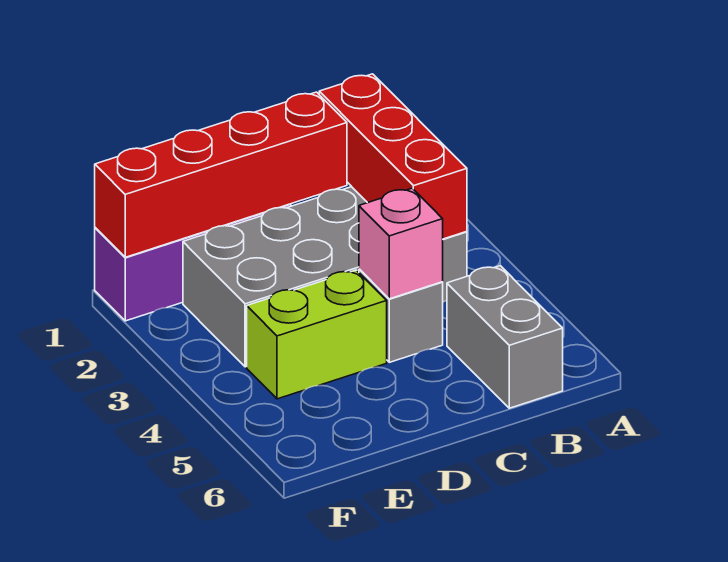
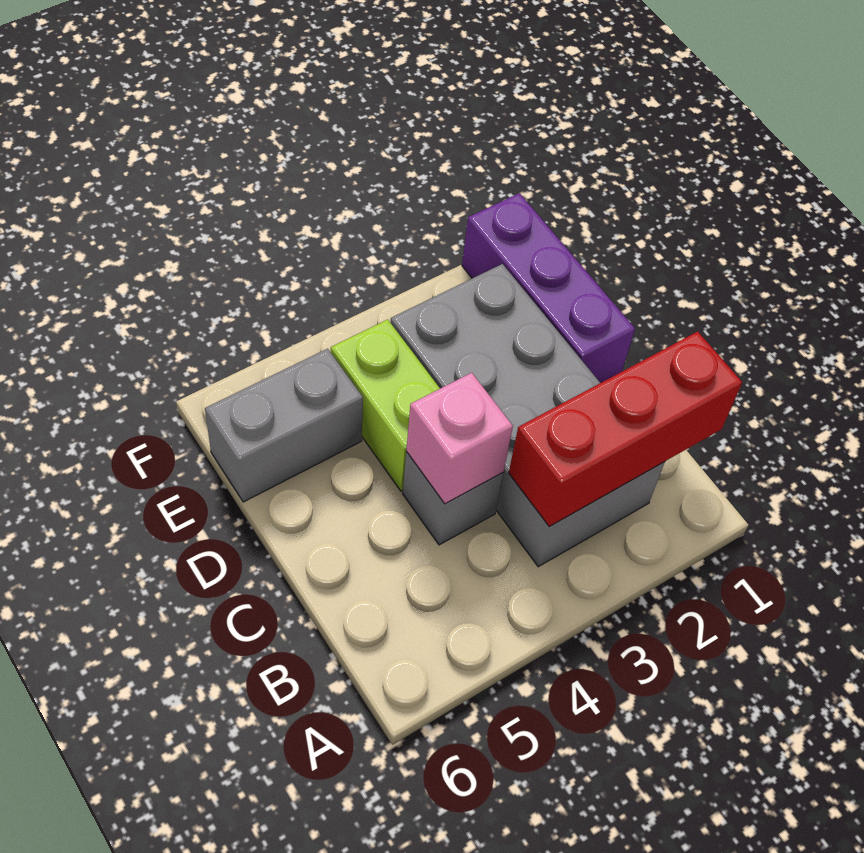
grey 1x2 brick [447,266,563,408] -> grey 1x2 brick moved to [205,349,363,502]
red 1x4 brick [95,92,347,257] -> none

